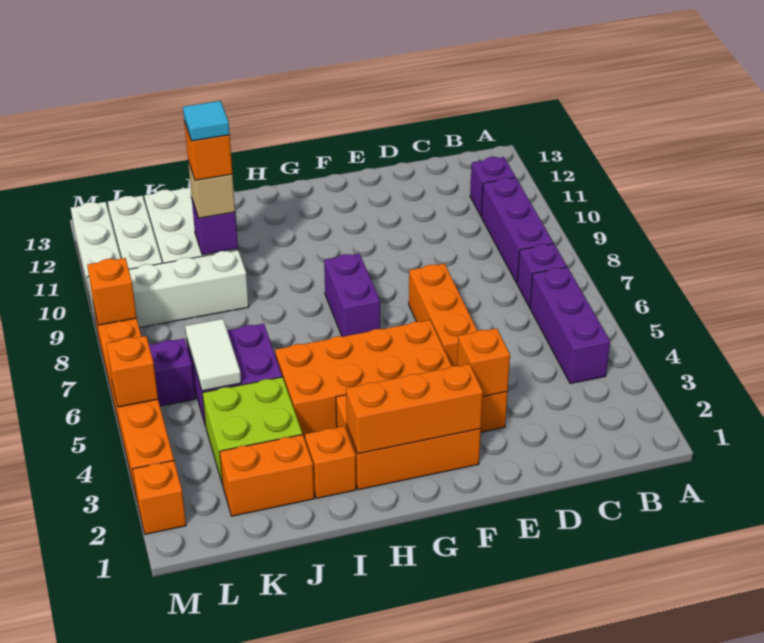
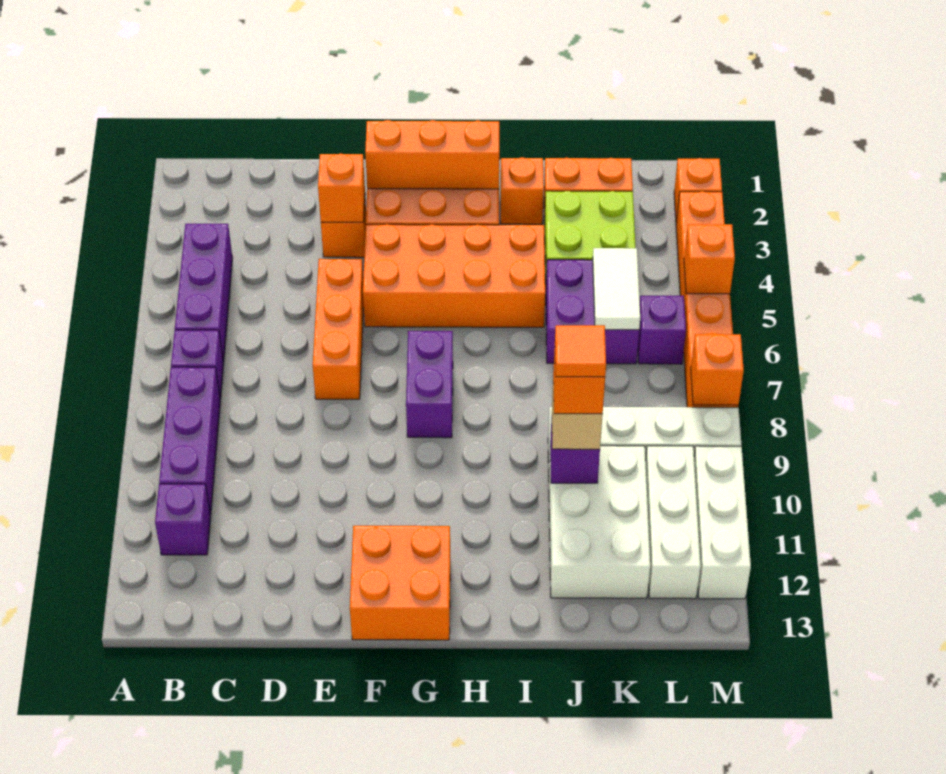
none -> orange 2x2 brick [350,526,450,640]
cyan 1x1 tile [183,101,230,141] -> orange 1x1 tile [555,325,606,377]

